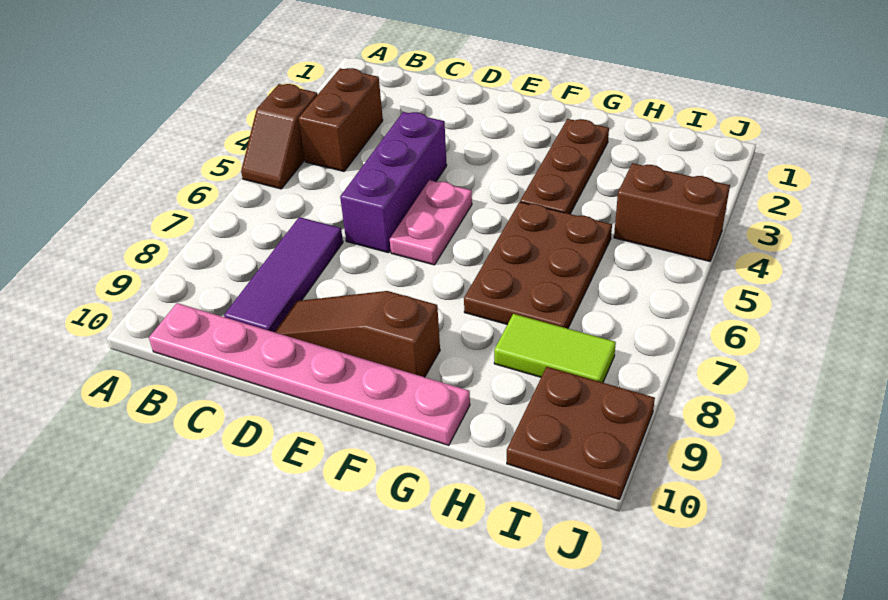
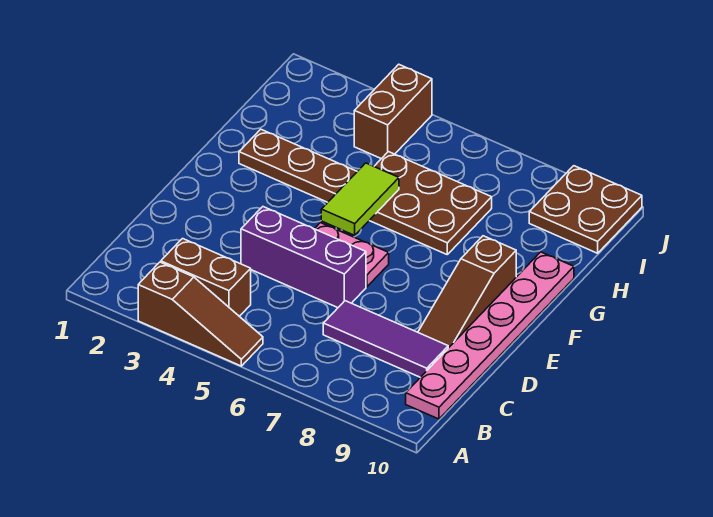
brown 1x2 slope [241,84,318,189] -> brown 1x3 slope [138,262,263,366]
lime 1x2 tile [494,314,616,383] -> lime 1x2 tile moved to [321,163,399,235]

